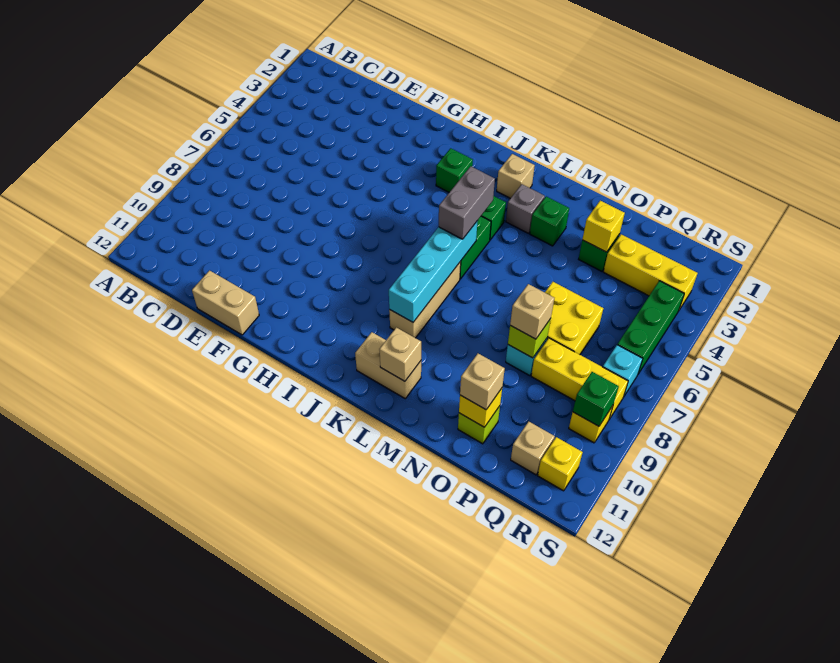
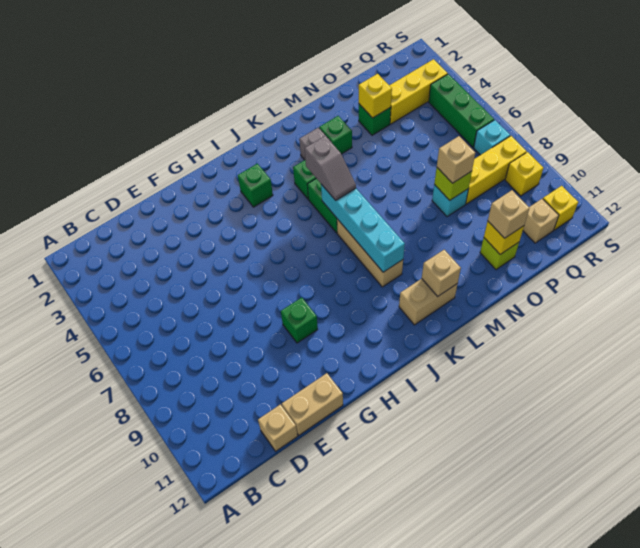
tan 1x1 brick [497,154,535,198] -> tan 1x1 brick moved to [258,404,298,451]
grey 1x2 brick [439,166,495,239] -> grey 1x2 slope [305,136,356,200]
yellow 2x2 brick [545,282,603,355] -> none
green 1x1 brick [573,372,619,426] -> green 1x1 brick moved to [281,298,318,343]

